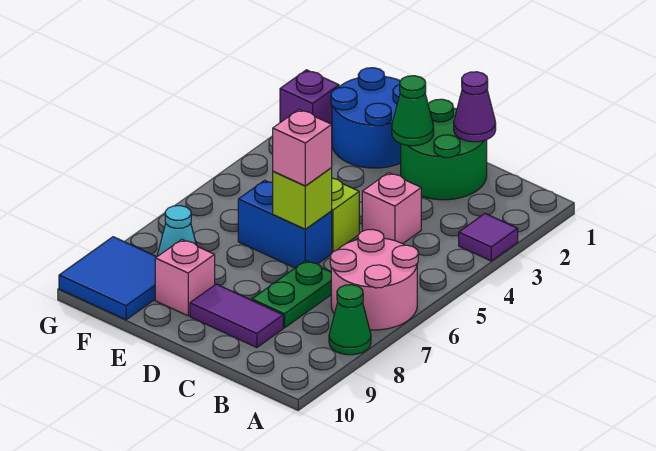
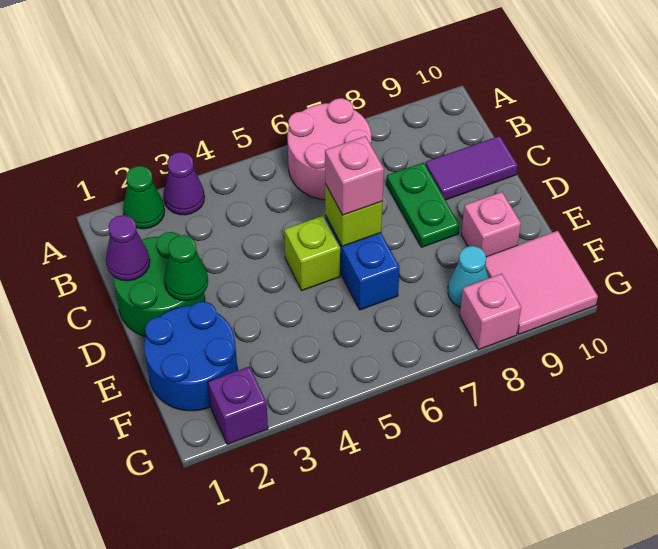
purple 1x1 tile [459,214,518,261] -> purple 1x1 cone [164,152,205,215]
green 1x1 cone [329,285,371,355] -> green 1x1 cone moved to [123,166,165,229]
pink 1x1 brick [362,173,421,244] -> pink 1x1 brick moved to [460,274,521,350]
green 1x2 plate [252,261,331,328] -> green 1x2 plate turned to [386,162,459,247]
purple 1x2 tile [190,284,283,348] -> purple 1x2 tile turned to [425,136,518,200]
blue 2x2 tile [59,237,156,320] -> pink 2x2 tile [485,231,598,334]

